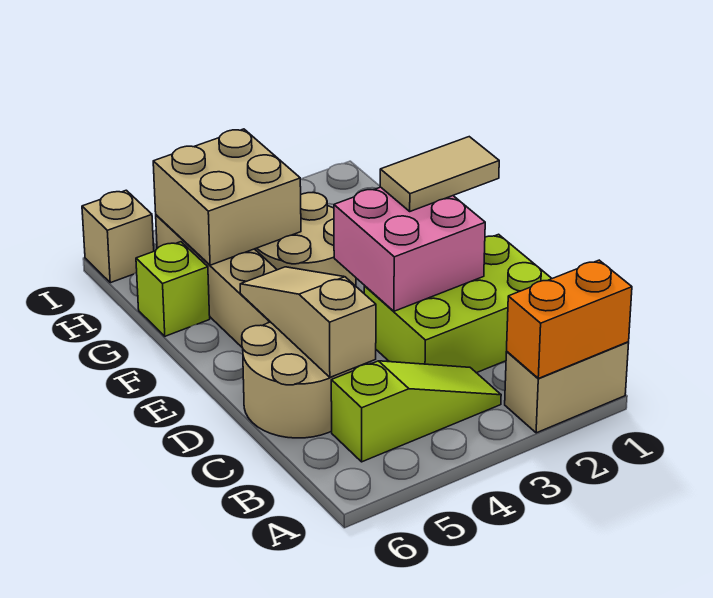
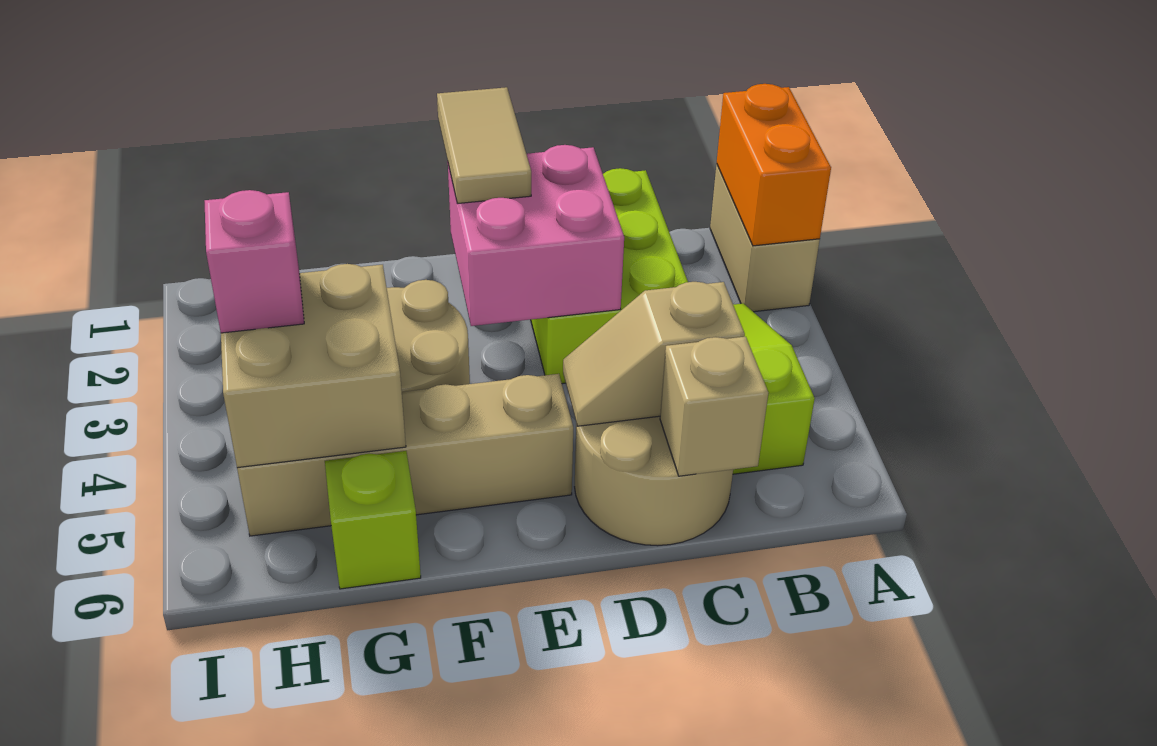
tan 1x3 slope [240,267,376,377] -> tan 1x2 slope [563,282,745,426]
none -> pink 1x1 brick [205,190,304,333]
tan 1x1 brick [82,190,154,283] -> tan 1x1 brick moved to [660,337,768,476]

